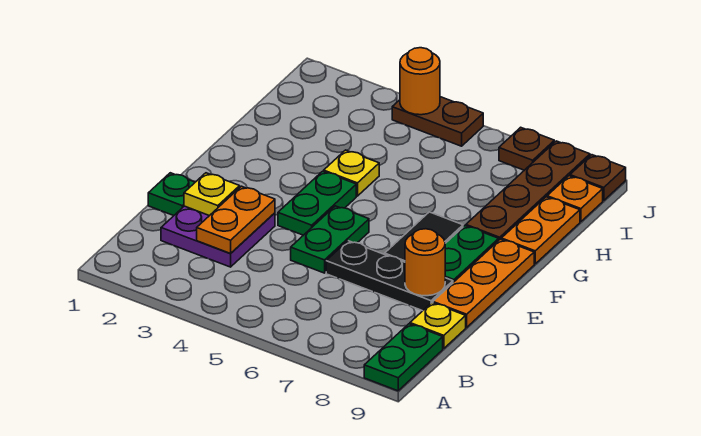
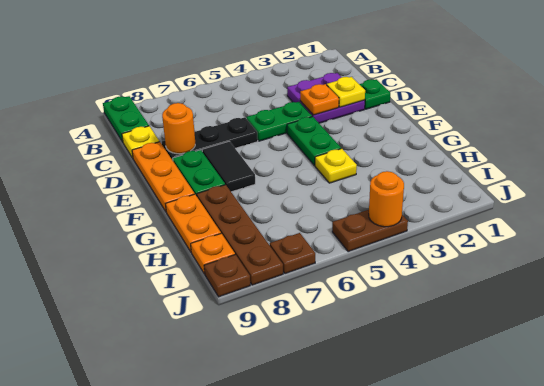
orange 1x2 plate [197,186,275,253] -> orange 1x1 plate [300,84,339,115]
green 1x2 plate [291,206,369,273] -> green 1x2 plate turned to [246,102,312,141]

